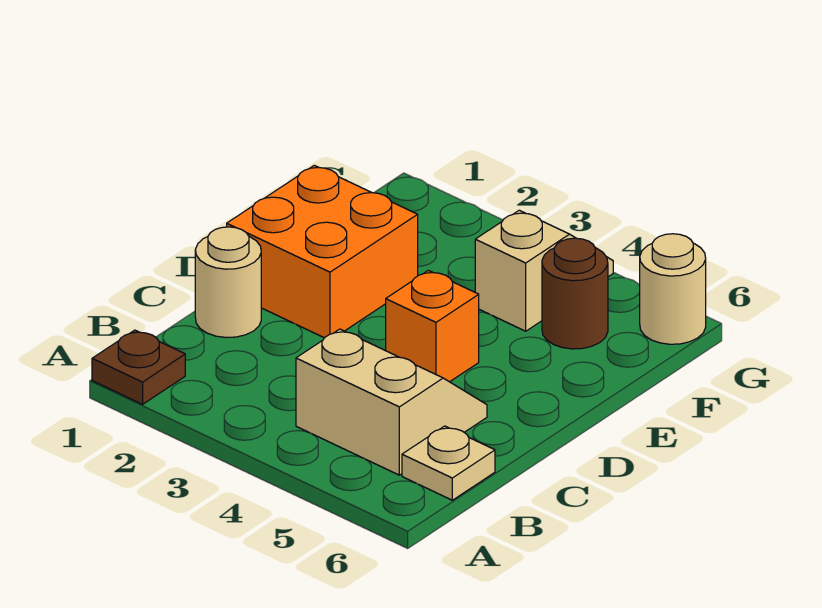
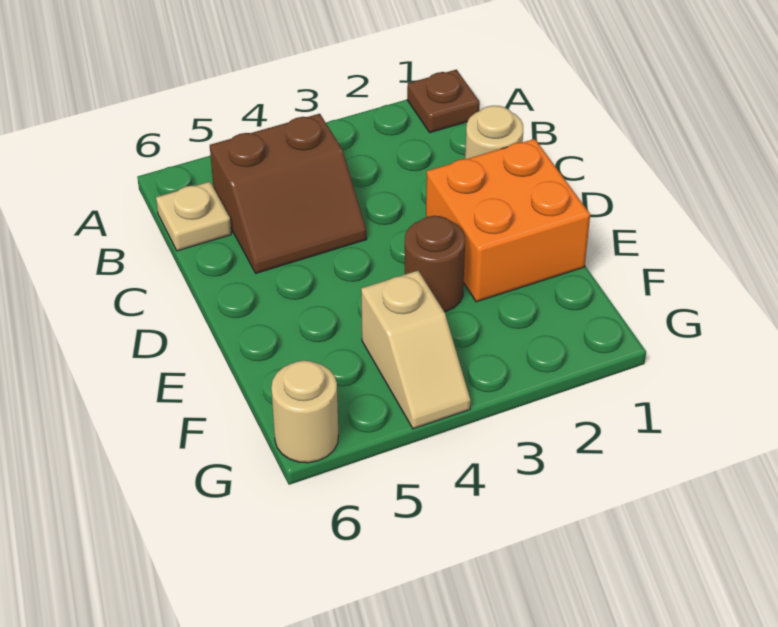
tan 2x2 slope [296,329,487,475] -> brown 2x2 slope [210,114,367,273]
orange 1x1 brick [386,270,479,382] -> none
brown 1x1 round brick [542,238,608,349] -> brown 1x1 round brick moved to [405,216,465,312]

